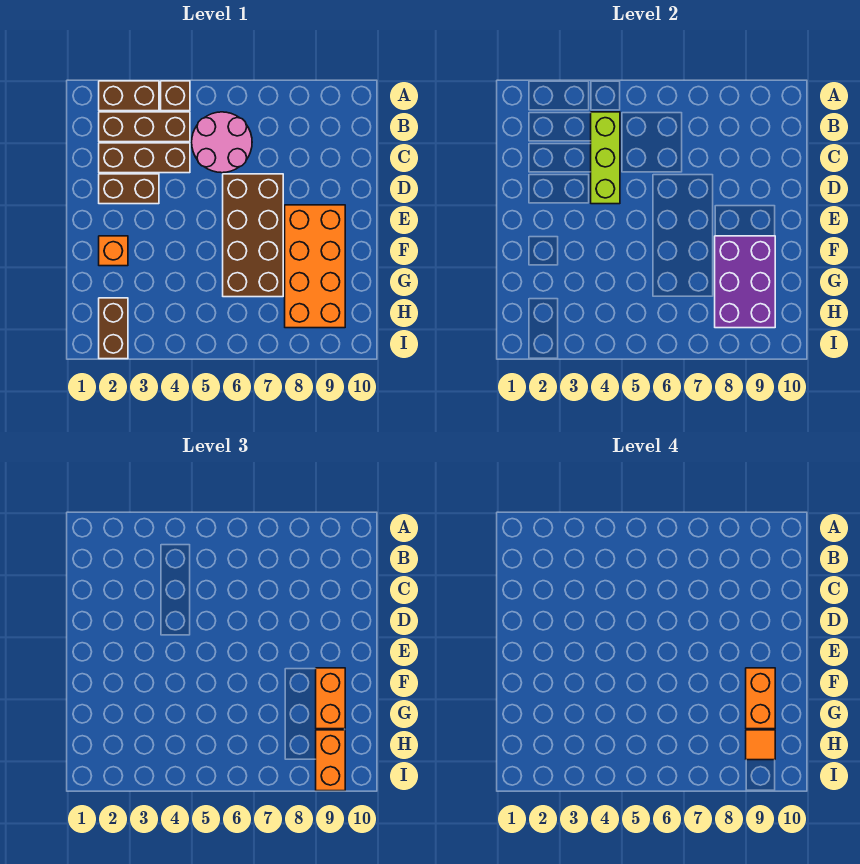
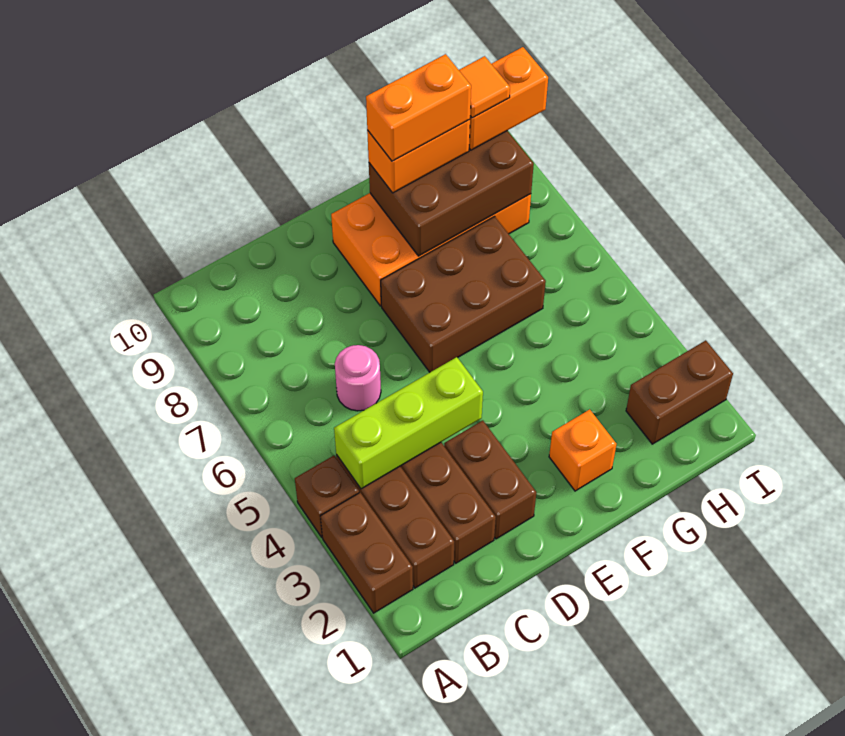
pink 2x2 round brick [192,112,252,173] -> pink 1x1 round brick [335,345,381,411]
brown 2x4 brick [223,174,283,297] -> brown 2x3 brick [381,217,546,372]
purple 2x3 brick [715,236,775,328] -> brown 2x3 brick [369,131,534,256]

